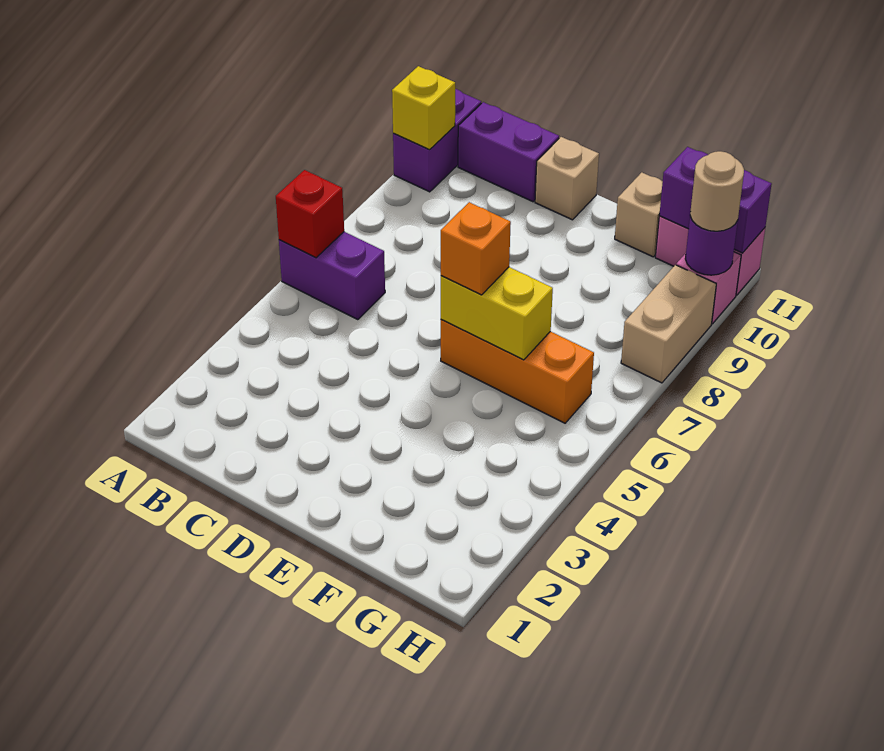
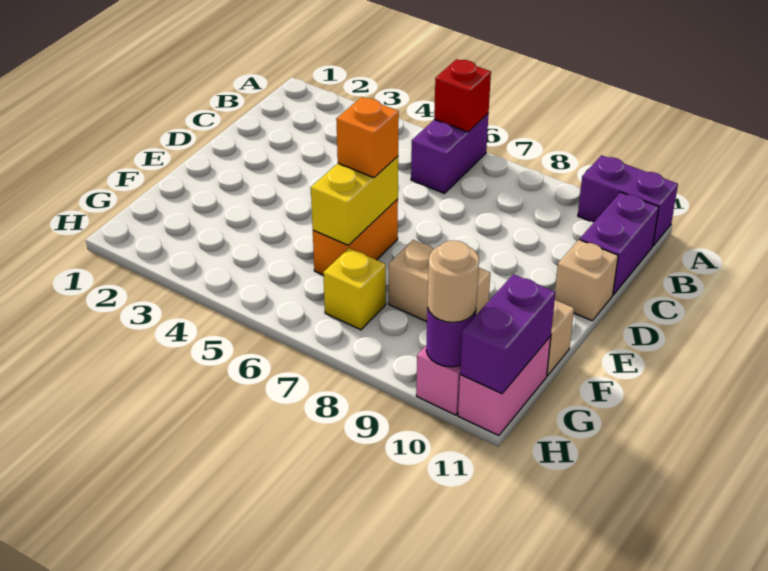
yellow 1x1 brick [392,66,455,150] -> yellow 1x1 brick moved to [323,248,386,330]
orange 1x3 brick [441,320,594,423] -> orange 1x2 brick [313,199,398,275]
tan 1x2 brick [621,265,716,383] -> tan 1x2 brick moved to [389,240,490,322]

